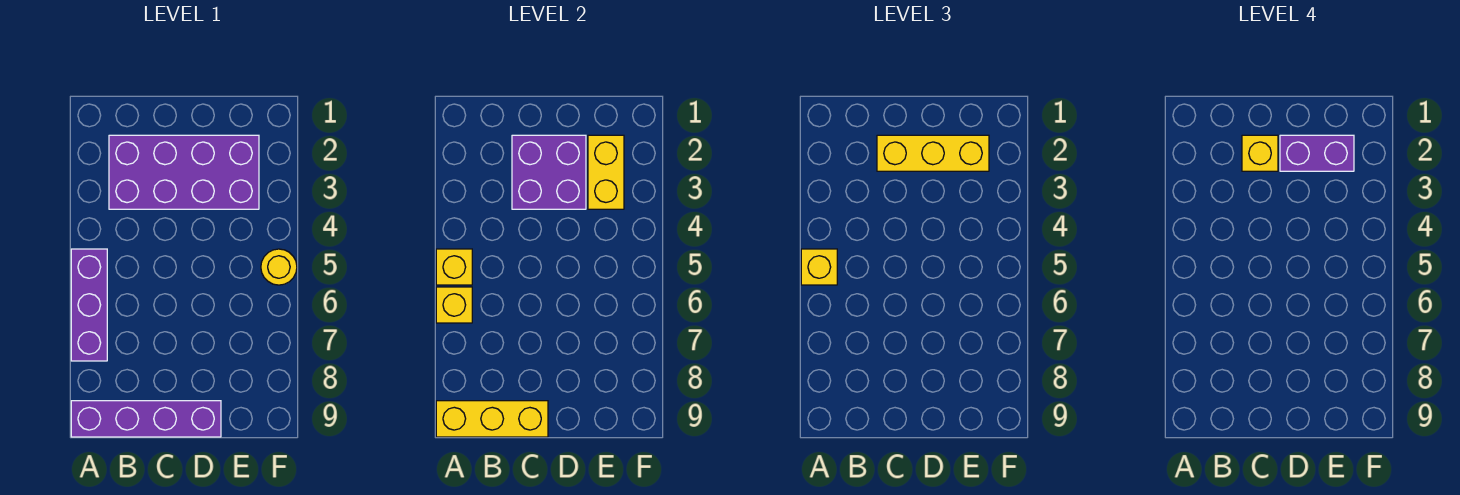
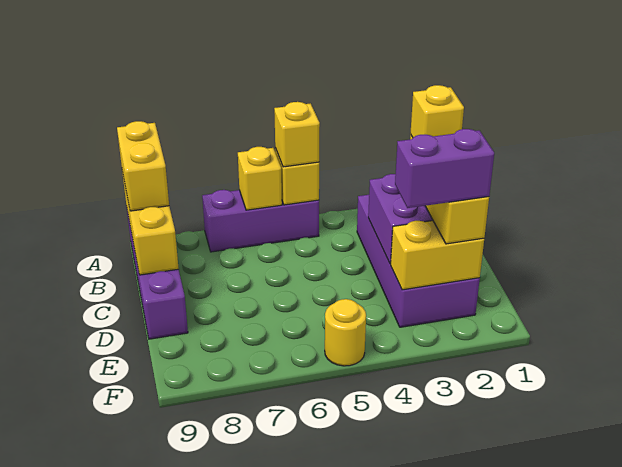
none -> yellow 1x2 brick [117,121,169,211]
purple 1x2 brick [1280,135,1354,171] -> purple 1x2 brick turned to [395,129,494,208]

